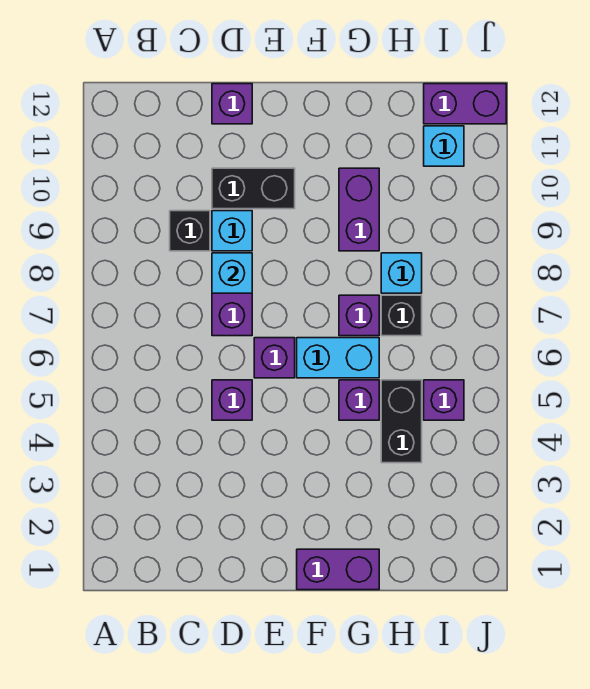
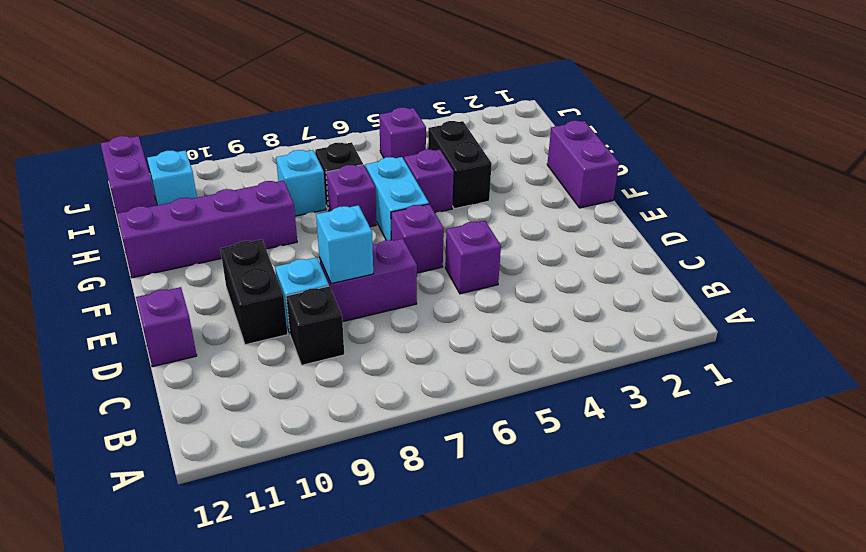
purple 1x2 brick [339,168,379,251] -> purple 1x4 brick [117,180,297,278]
black 1x2 brick [381,380,422,463] -> black 1x2 brick turned to [428,121,492,209]

